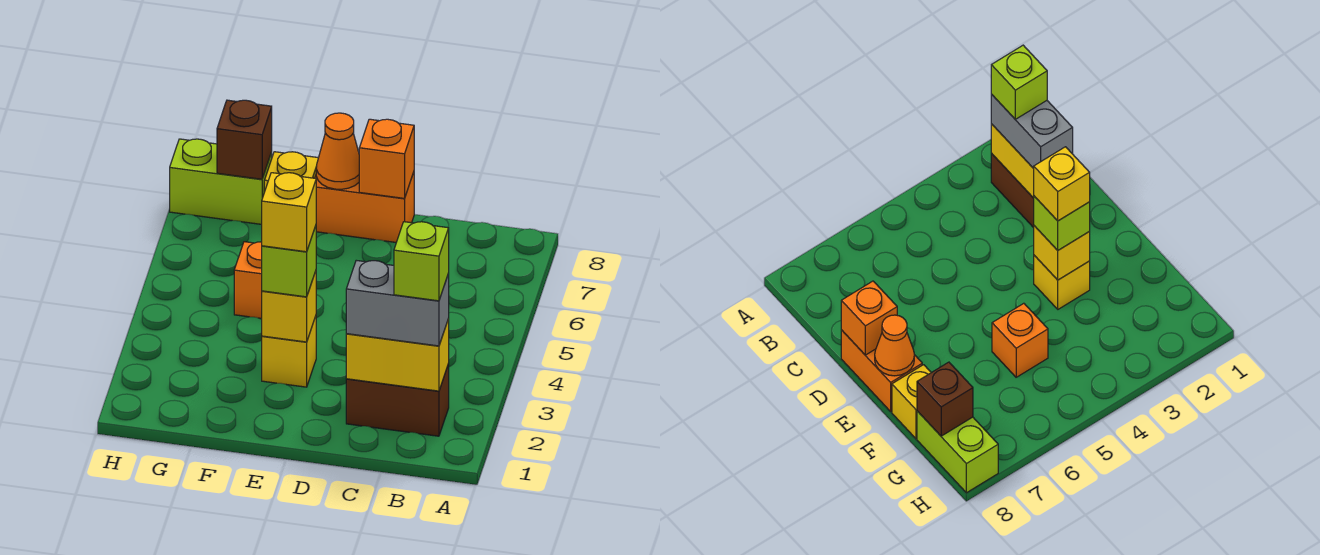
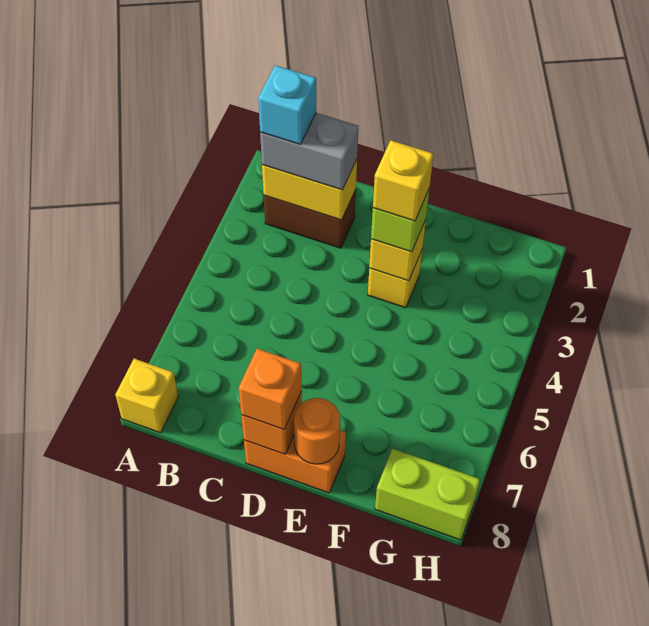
lime 1x1 brick [394,222,449,301] -> cyan 1x1 brick [258,65,316,144]
orange 1x1 cone [316,113,359,189] -> orange 1x1 round brick [294,398,340,464]
orange 1x1 brick [234,242,262,318] -> orange 1x1 brick moved to [239,349,302,429]
yellow 1x1 brick [264,152,318,192] -> yellow 1x1 brick moved to [115,359,178,433]
brown 1x1 brick [217,100,272,179] -> none

